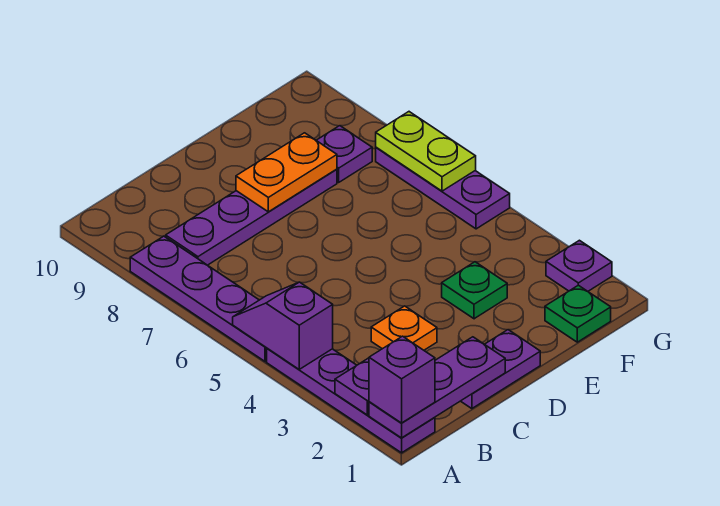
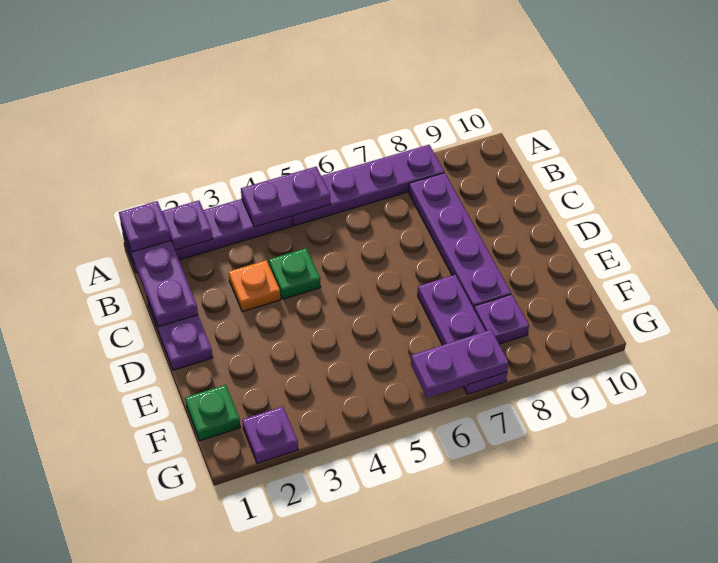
purple 1x1 brick [369,336,435,423] -> purple 1x1 plate [119,201,171,252]
purple 1x2 slope [233,282,333,369] -> purple 1x2 plate [241,167,330,227]
orange 1x2 plate [236,133,337,212] -> none
green 1x1 plate [442,262,507,319] -> green 1x1 plate moved to [269,248,321,299]
purple 1x3 plate [376,147,510,229] -> purple 1x3 plate turned to [418,275,507,394]
lime 1x2 plate [376,112,476,191] -> purple 1x2 plate [411,330,509,398]

